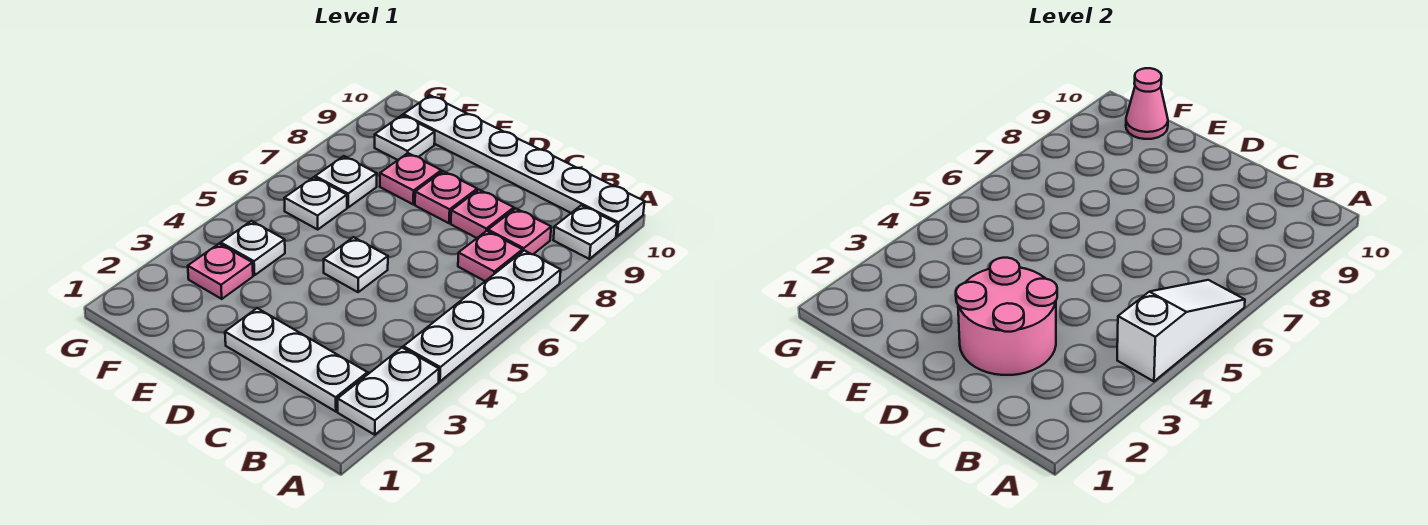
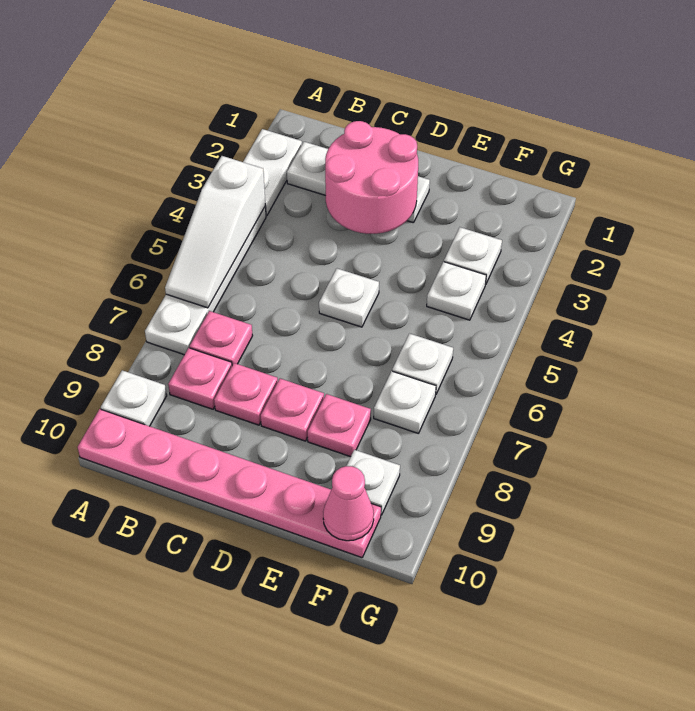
white 1x6 plate [403,95,645,236] -> pink 1x6 plate [78,409,381,558]
pink 1x1 plate [188,244,253,299] -> white 1x1 plate [444,227,502,285]

